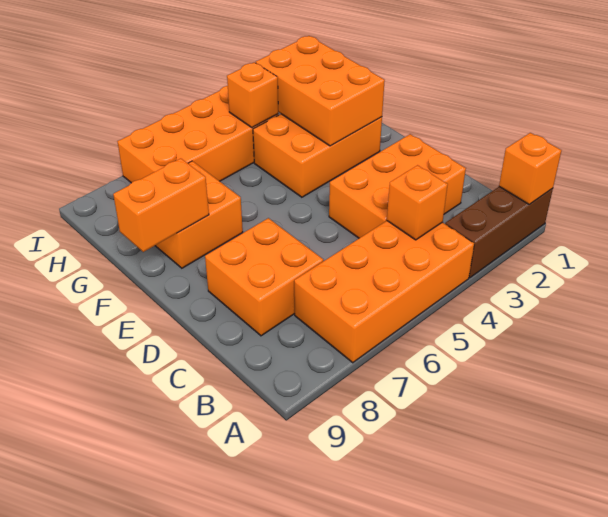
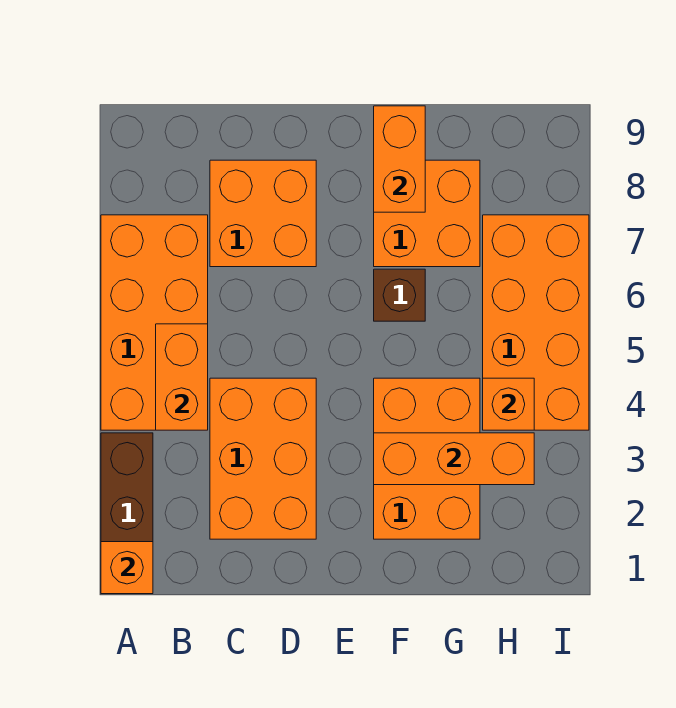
orange 1x1 brick [387,165,448,240] -> orange 1x2 brick [156,324,208,430]
orange 2x3 brick [256,36,385,146] -> orange 1x3 brick [374,433,534,485]
none -> brown 1x1 brick [374,269,425,321]

